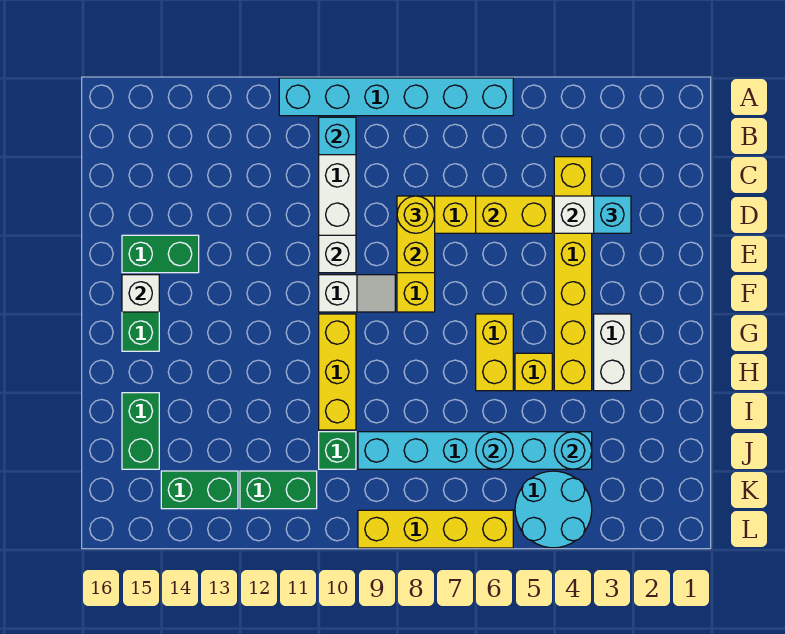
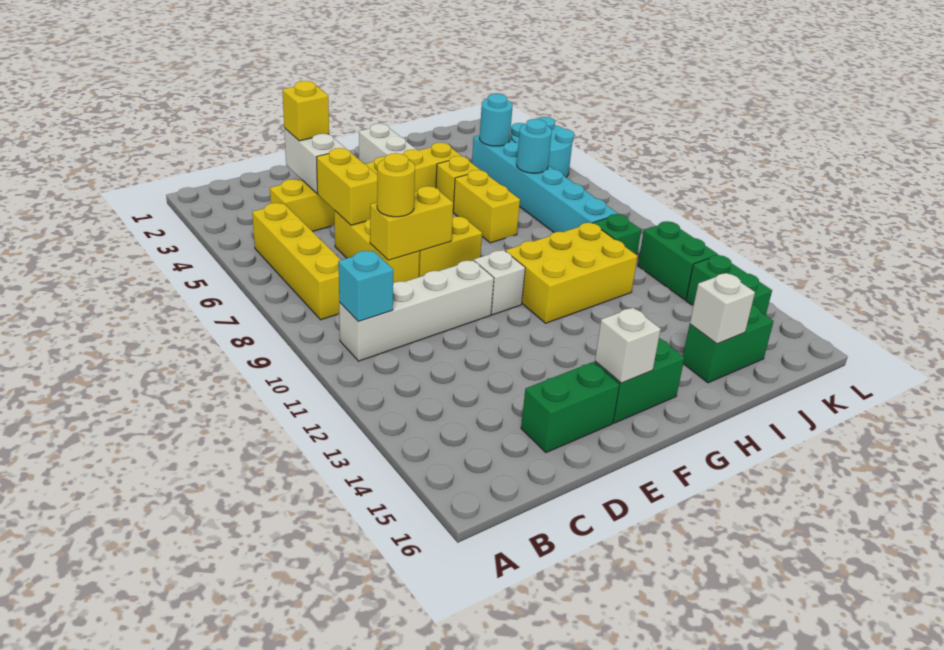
cyan 1x6 brick [279,78,513,116] -> none
cyan 1x1 brick [594,196,631,233] -> yellow 1x1 brick [282,81,329,141]
white 1x1 brick [319,235,356,273] -> white 1x1 brick moved to [690,273,755,344]
green 1x2 brick [122,235,199,273] -> green 1x2 brick turned to [521,362,619,453]
white 1x2 brick [594,314,631,391] -> white 1x2 brick turned to [359,124,417,164]
yellow 1x2 brick [476,314,513,391] -> yellow 1x2 brick turned to [453,170,520,243]
yellow 1x3 brick [319,314,356,430] -> yellow 2x3 brick [506,223,638,323]
yellow 1x4 brick [358,510,513,548] -> yellow 1x4 brick moved to [252,203,341,320]

